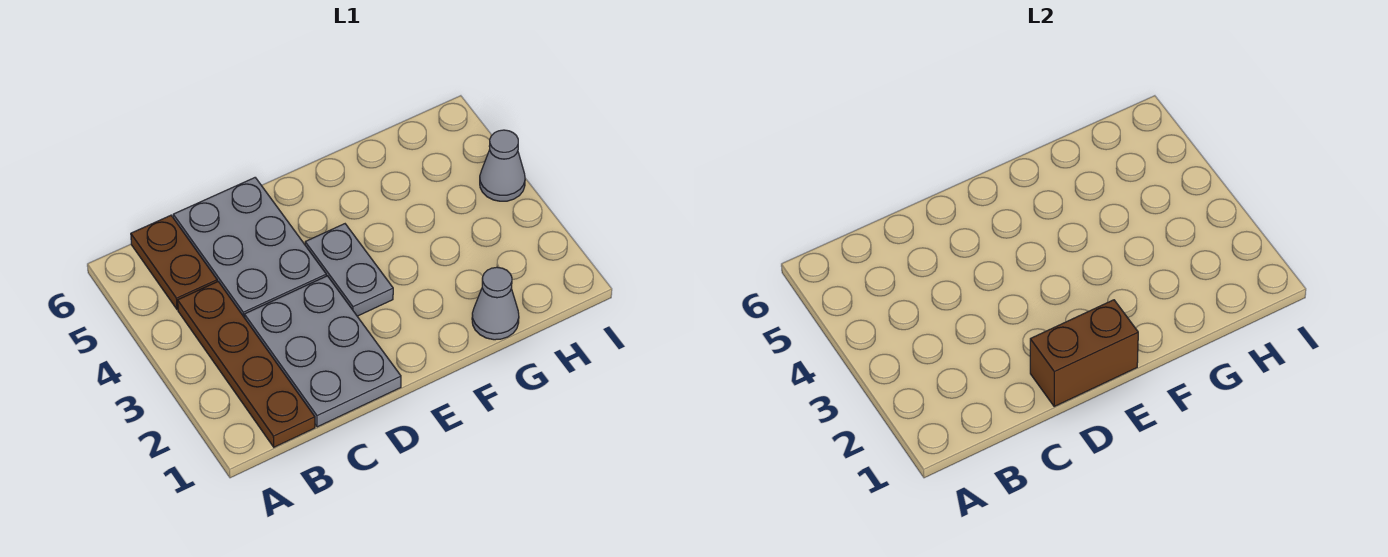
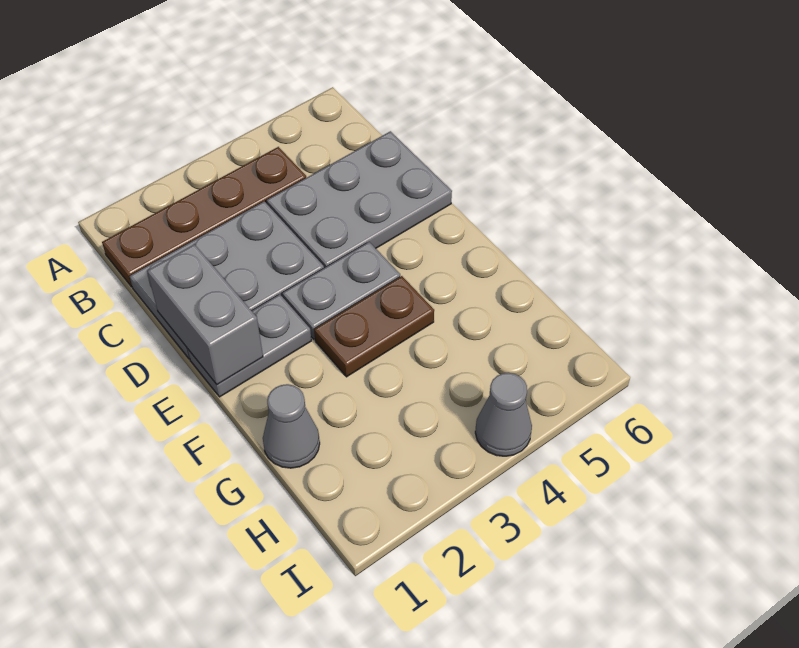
brown 1x2 plate [131,215,217,310] -> brown 1x2 plate moved to [314,276,434,377]
brown 1x2 brick [1030,300,1138,407] -> grey 1x2 brick [147,244,263,384]
none -> grey 1x2 plate [188,294,311,397]

